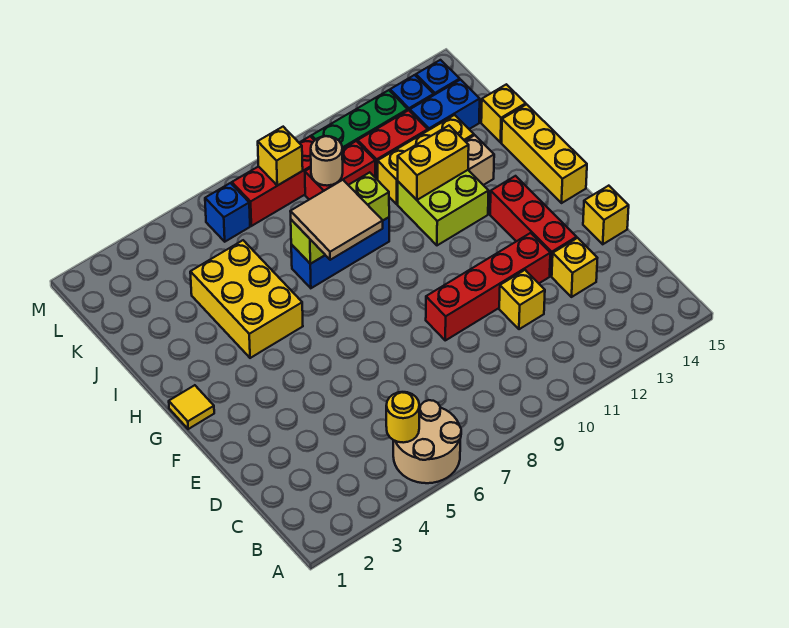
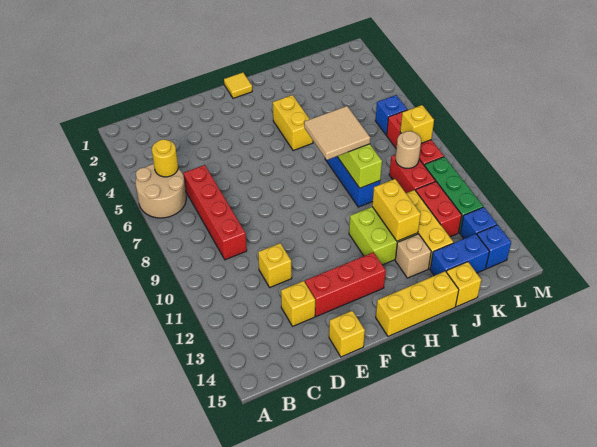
red 1x4 brick [426,233,550,340] -> red 1x4 brick moved to [183,165,247,260]
yellow 2x3 brick [190,240,303,358] -> yellow 1x2 brick [273,95,313,151]
blue 1x2 brick [410,80,480,130] -> blue 1x2 brick turned to [430,234,489,276]

